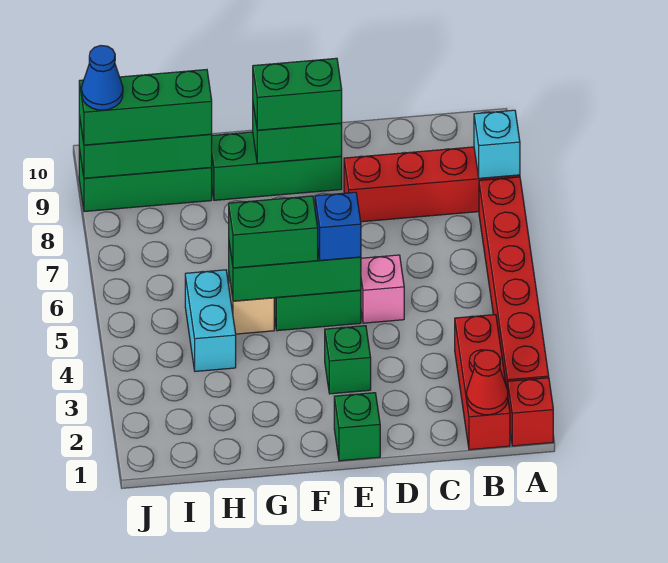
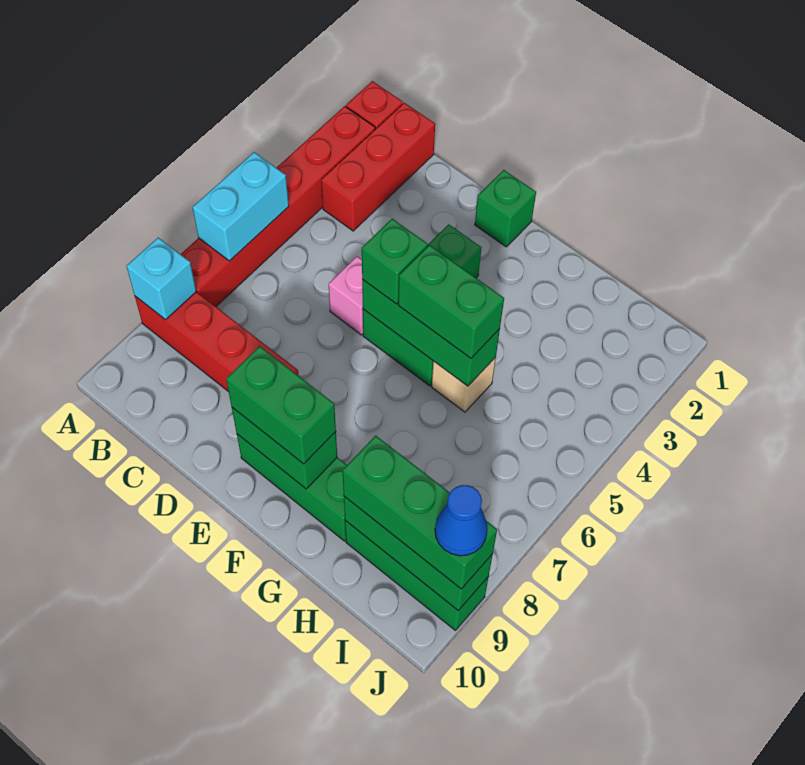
red 1x1 cone [467,350,508,415] -> none
blue 1x1 brick [315,192,361,260] -> green 1x1 brick [362,219,427,304]
cyan 1x2 brick [185,270,236,371] -> cyan 1x2 brick moved to [193,152,289,261]

